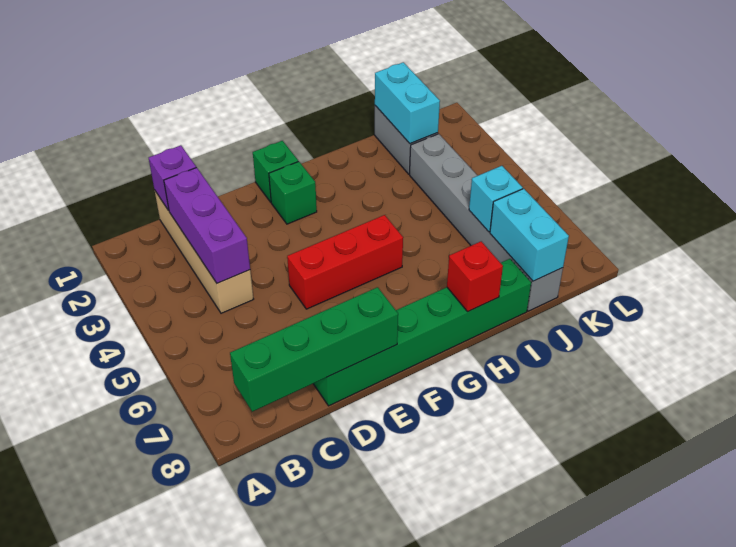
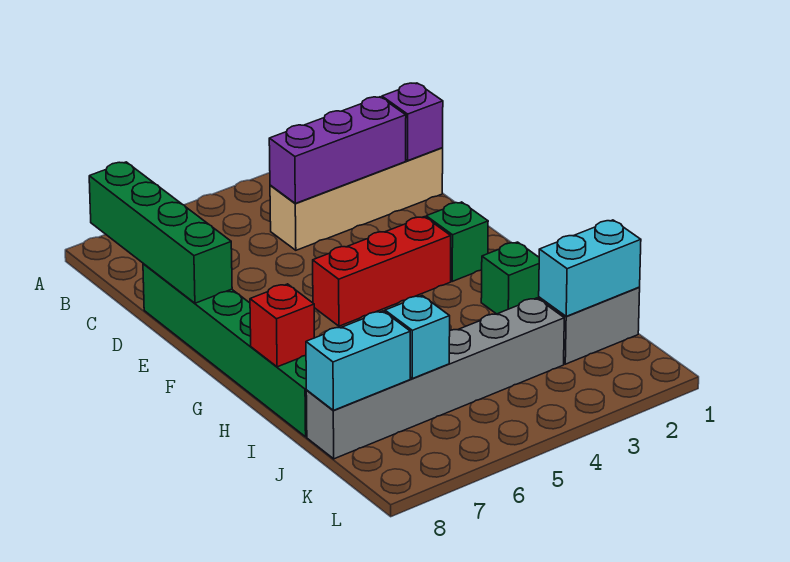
red 1x3 brick [287,215,403,309] -> red 1x3 brick turned to [313,217,451,326]
green 1x1 brick [253,141,298,202] -> green 1x1 brick moved to [481,242,539,314]

